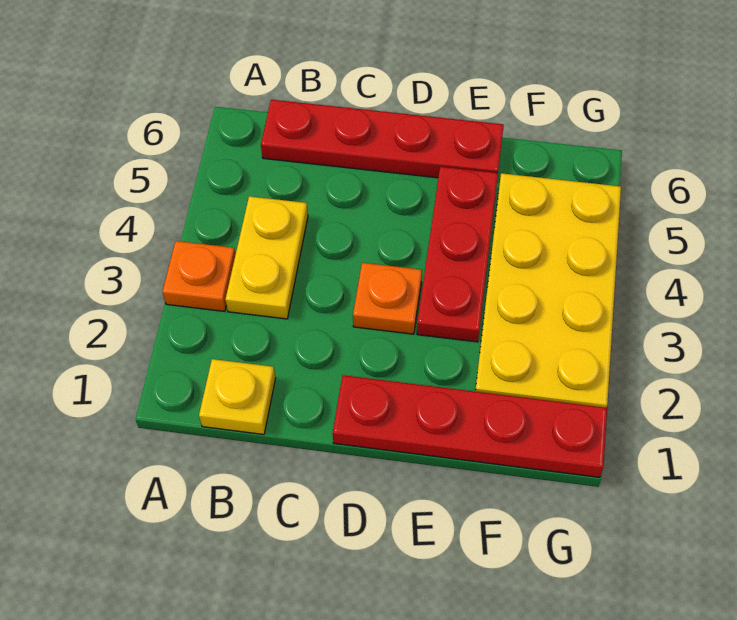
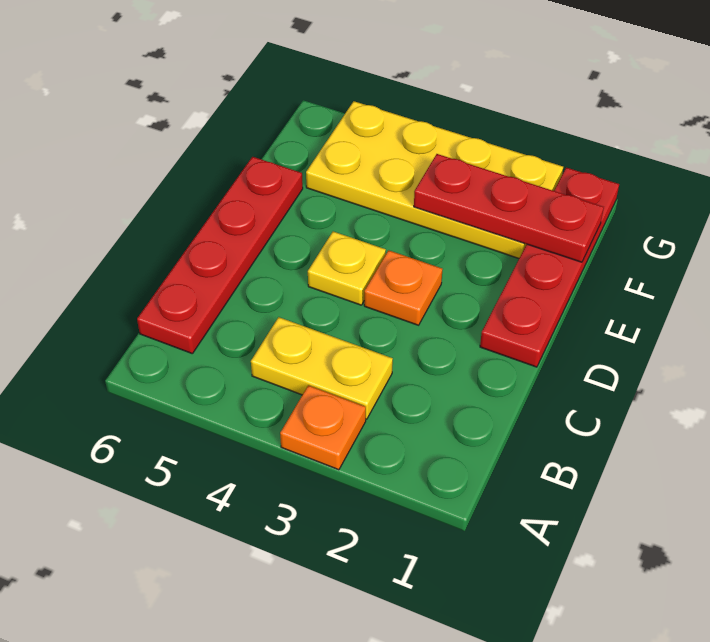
yellow 1x1 plate [199,359,276,434] -> yellow 1x1 plate moved to [308,231,386,305]
red 1x3 plate [417,167,498,342] -> red 1x3 plate moved to [414,154,604,262]

